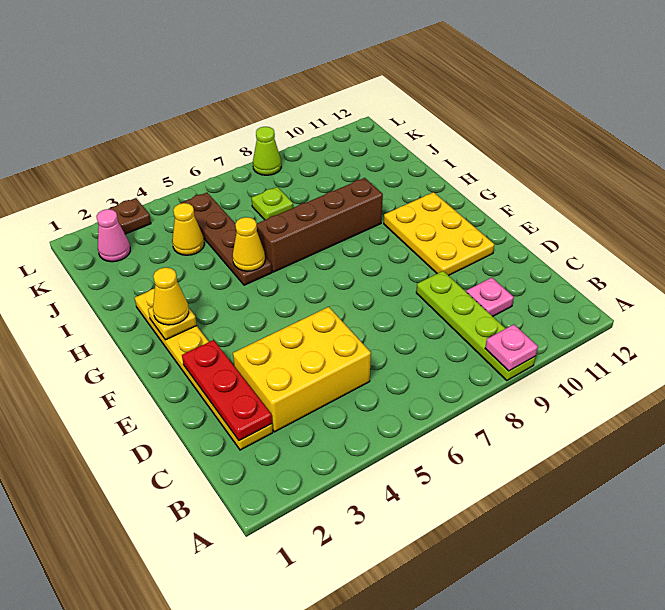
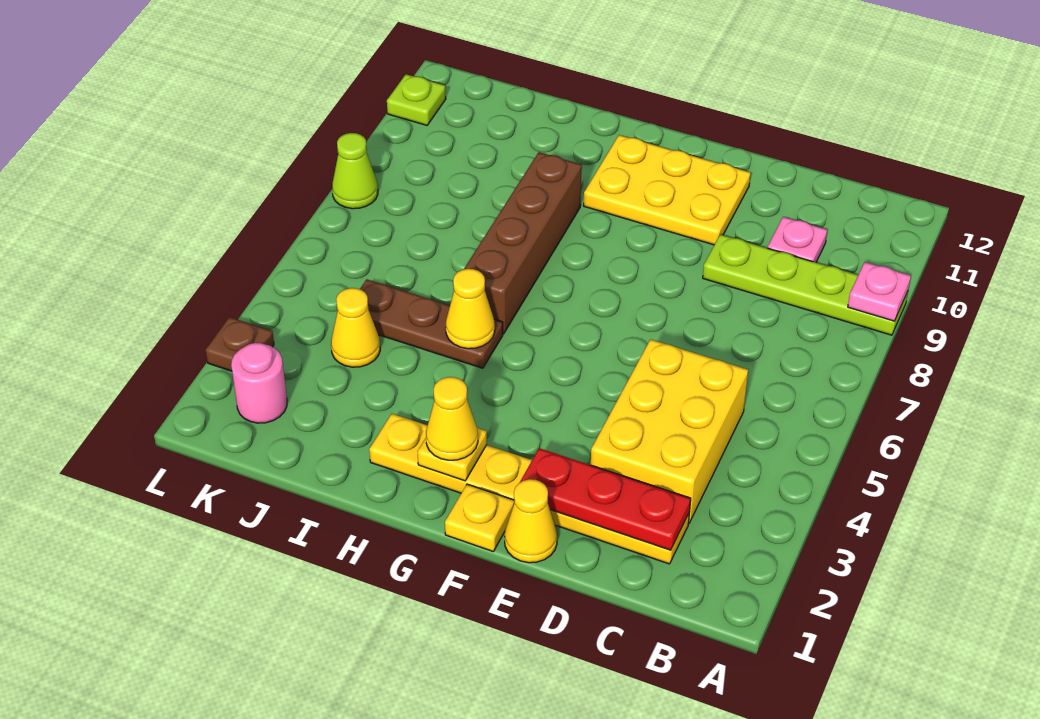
none -> yellow 1x1 cone [504,479,557,563]
none -> yellow 1x1 plate [445,484,514,552]
brown 1x4 plate [180,193,272,285] -> brown 1x3 plate [360,279,503,368]
lime 1x1 plate [252,187,293,220] -> lime 1x1 plate moved to [387,74,446,125]
pink 1x1 cone [96,209,130,262] -> pink 1x1 round brick [231,343,287,423]

